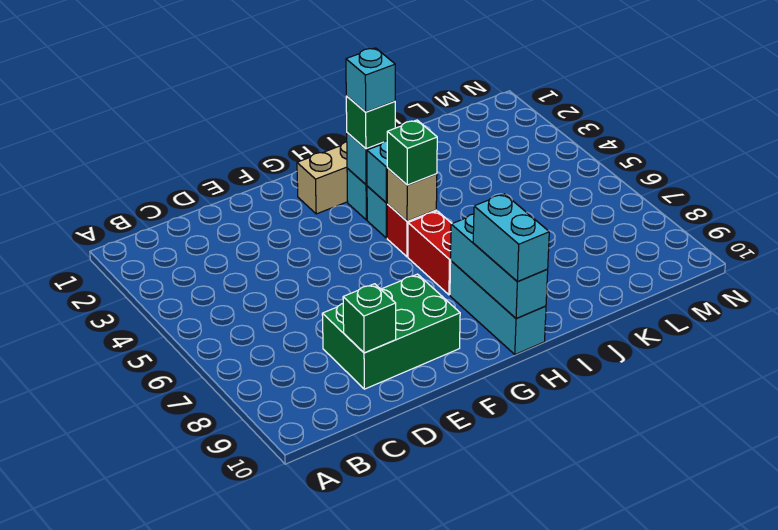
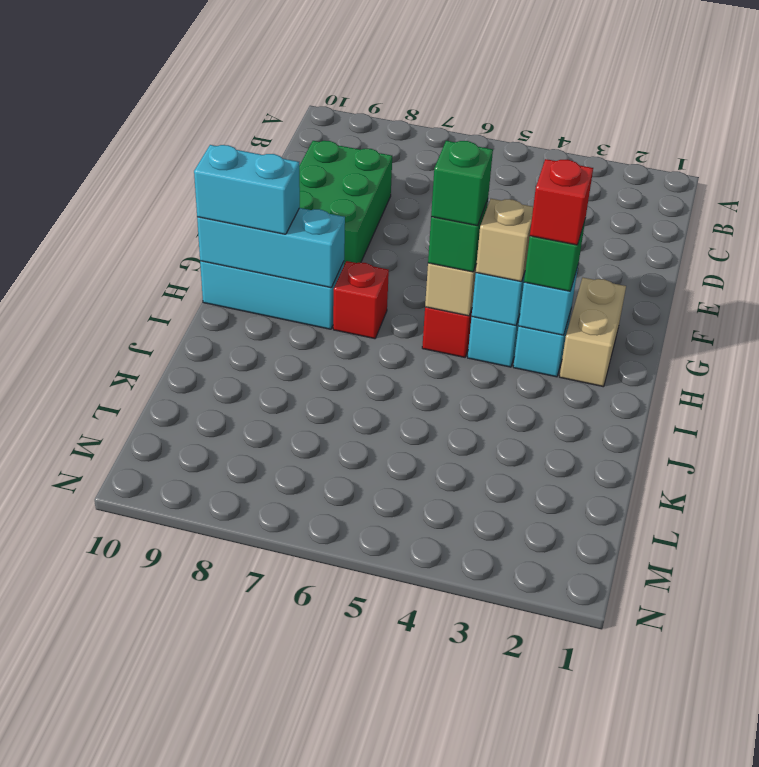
green 1x1 brick [343,284,396,353] -> green 1x1 brick moved to [431,141,493,226]
cyan 1x1 brick [346,48,395,112] -> red 1x1 brick [530,159,593,245]
none -> tan 1x1 brick [476,199,533,282]
red 1x2 brick [408,211,452,295] -> red 1x1 brick [333,261,389,339]

